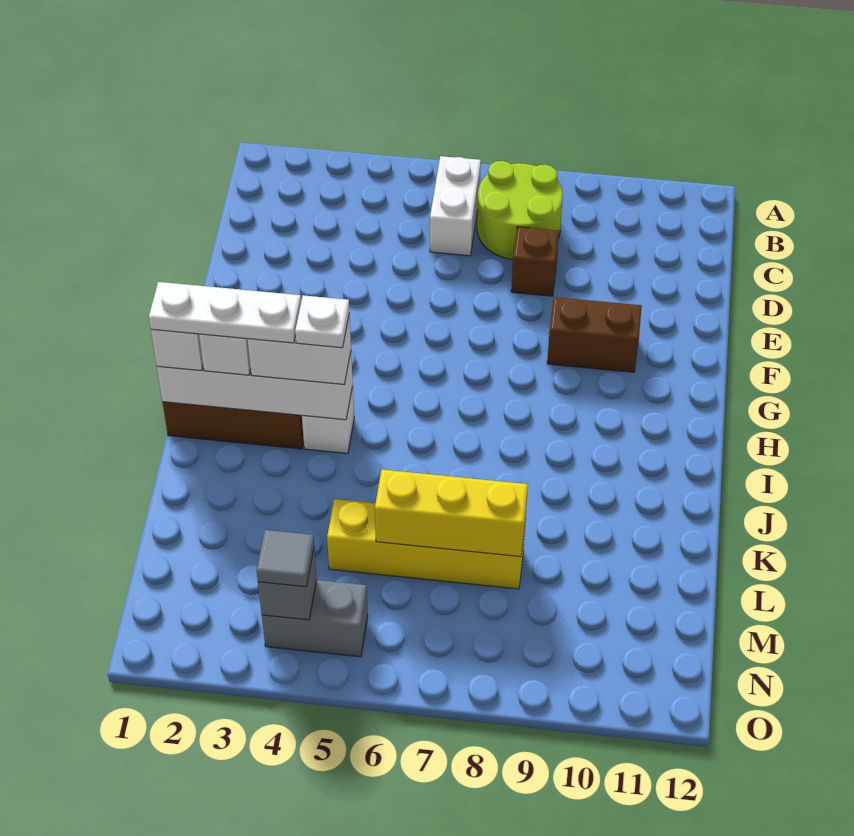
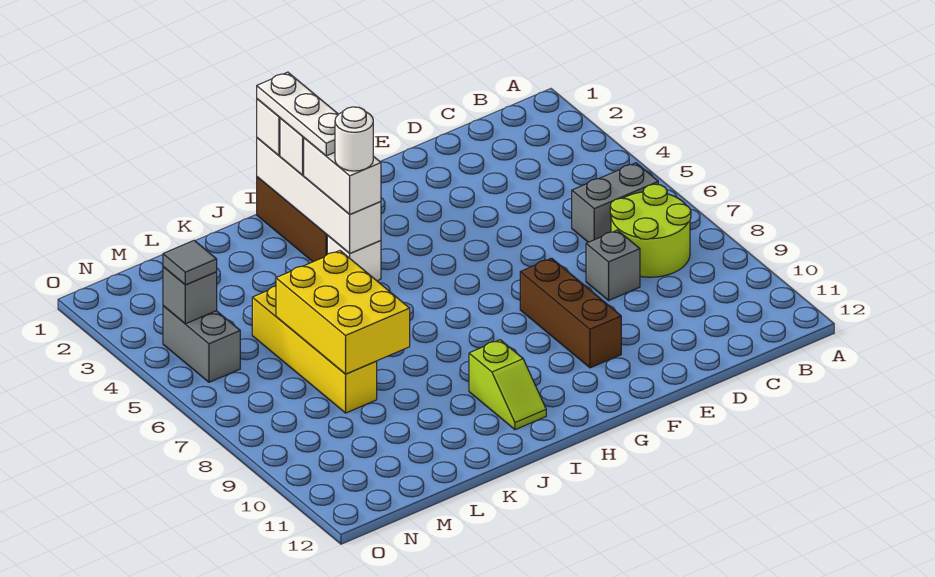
white 1x2 brick [430,156,481,256] -> grey 1x2 brick [572,163,658,242]
brown 1x1 brick [511,227,559,296] -> grey 1x1 brick [586,230,640,300]
brown 1x2 brick [547,297,642,372] -> brown 1x3 brick [520,258,621,368]
white 1x1 plate [295,295,349,348] -> white 1x1 round brick [335,107,373,171]
none -> lime 1x2 slope [469,340,546,430]
yellow 1x3 brick [375,470,528,557] -> yellow 2x3 brick [276,251,410,374]

